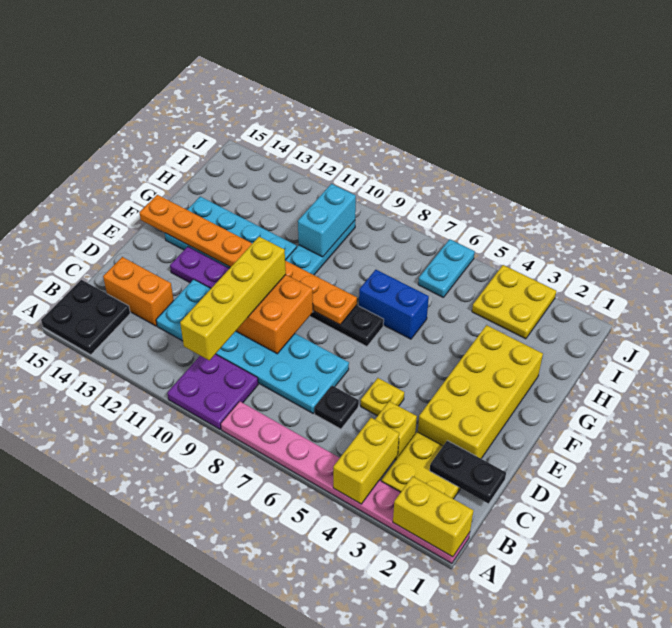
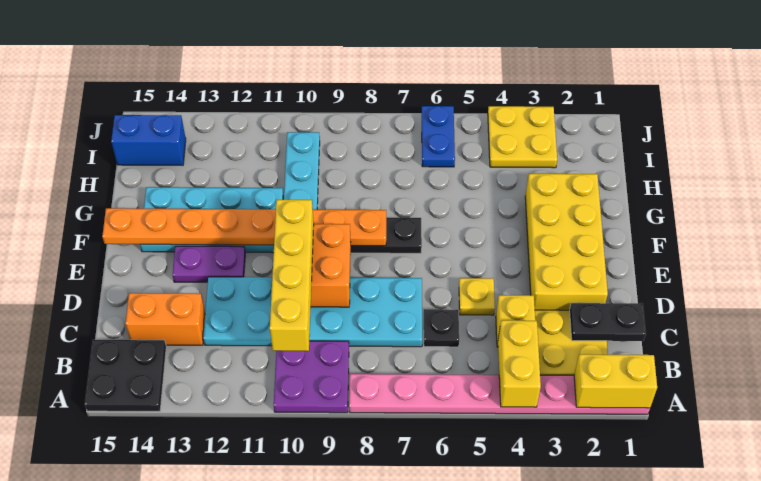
blue 1x2 brick [359,270,429,339] -> blue 1x2 brick moved to [111,115,186,165]
cyan 1x2 brick [298,184,356,257] -> none
cyan 1x2 plate [418,239,475,298] -> blue 1x2 plate [422,106,455,167]

